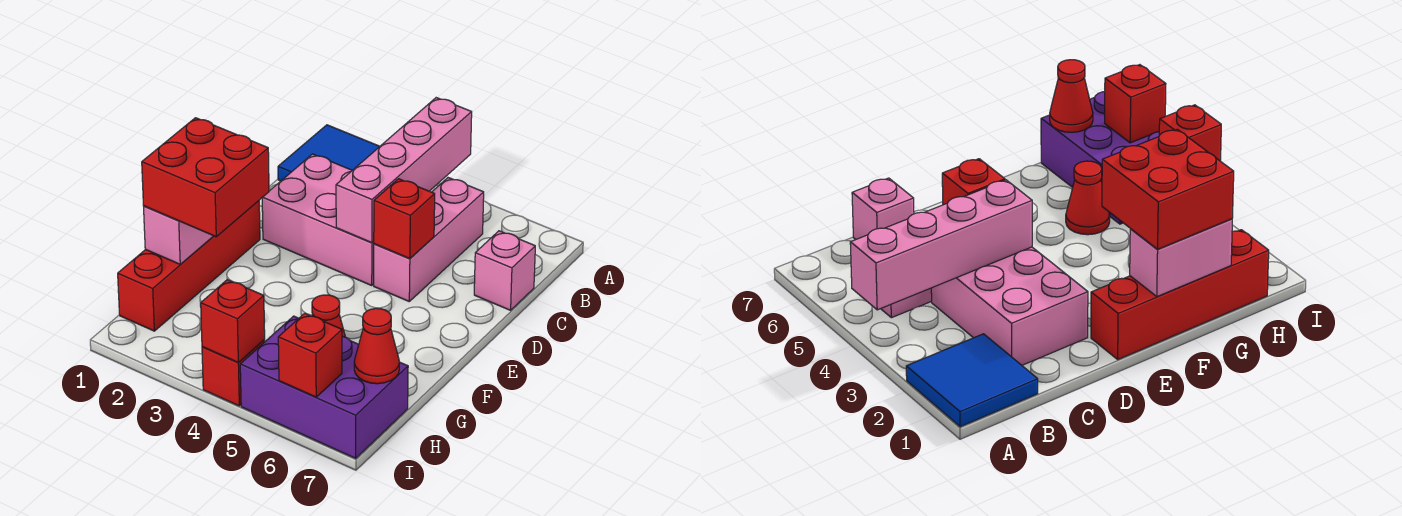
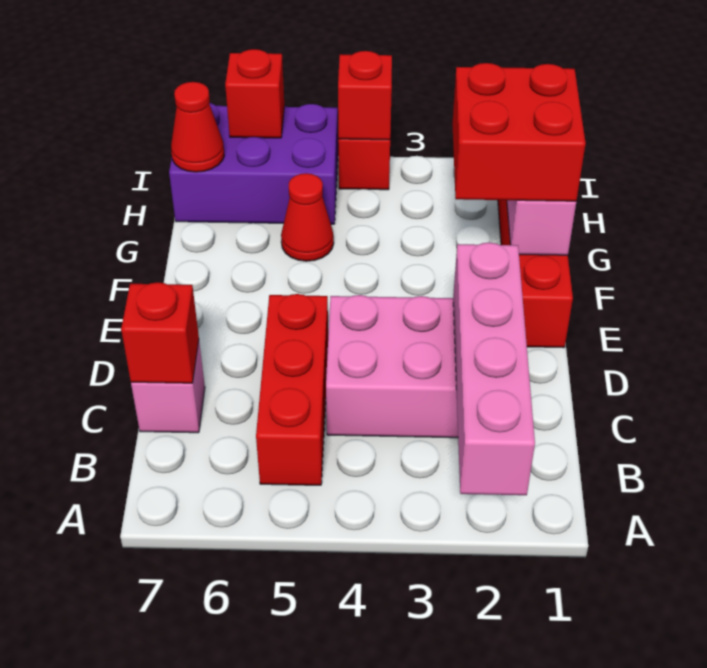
blue 2x2 tile [278,125,380,181] -> none
pink 1x4 brick [336,98,472,243] -> pink 1x4 brick moved to [453,242,535,495]
pink 1x3 brick [374,178,484,301] -> red 1x3 brick [256,294,328,485]
red 1x1 brick [374,179,435,259] -> red 1x1 brick moved to [121,282,199,383]

